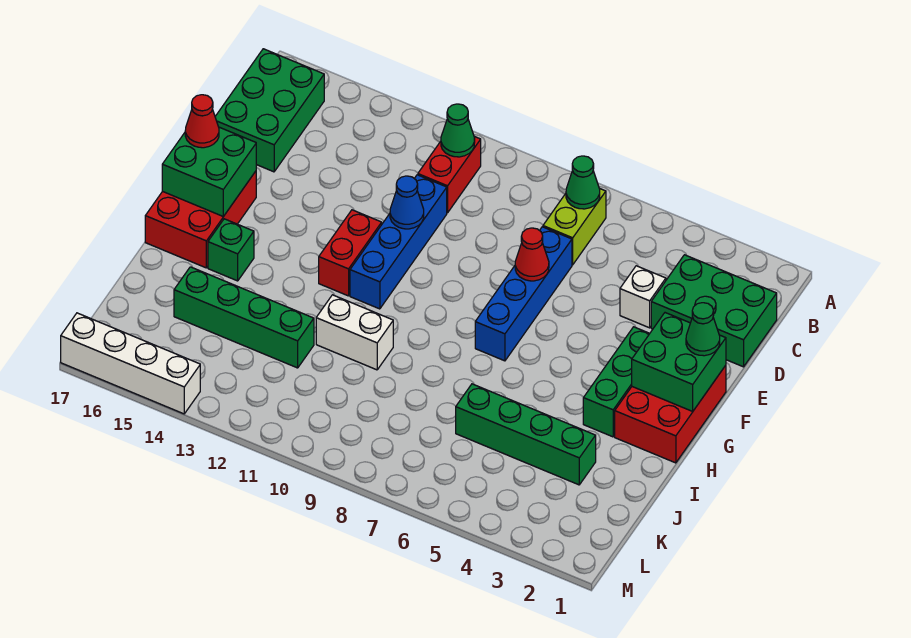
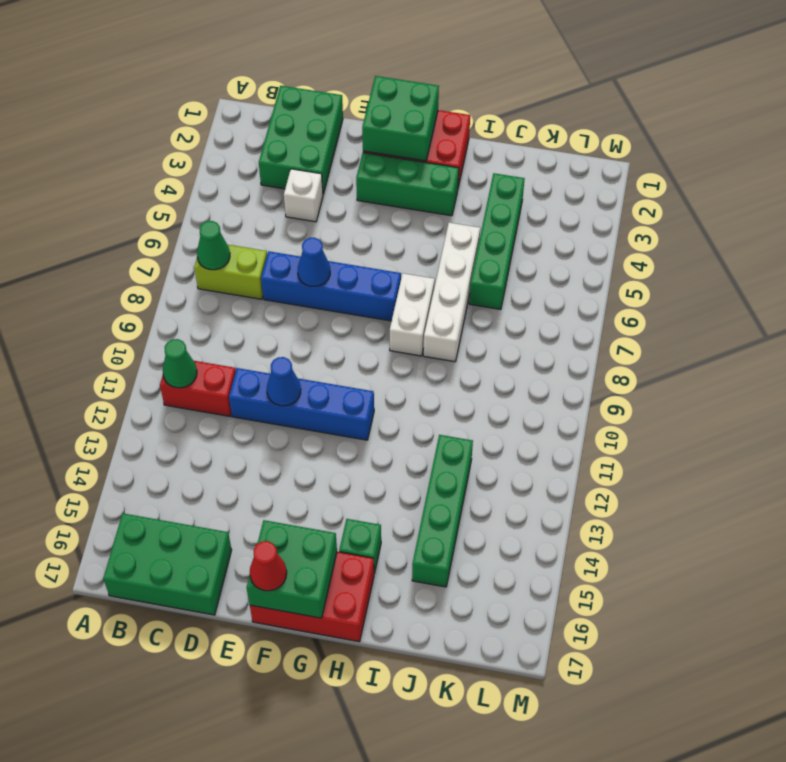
red 1x1 cone [515,228,549,281] -> blue 1x1 cone [298,238,330,286]
green 1x1 cone [686,303,720,356] -> none
red 1x2 brick [319,210,382,296] -> none
white 1x2 brick [316,295,393,370] -> white 1x2 brick moved to [390,273,435,356]
white 1x4 brick [61,313,200,414] -> white 1x4 brick moved to [423,223,480,362]

